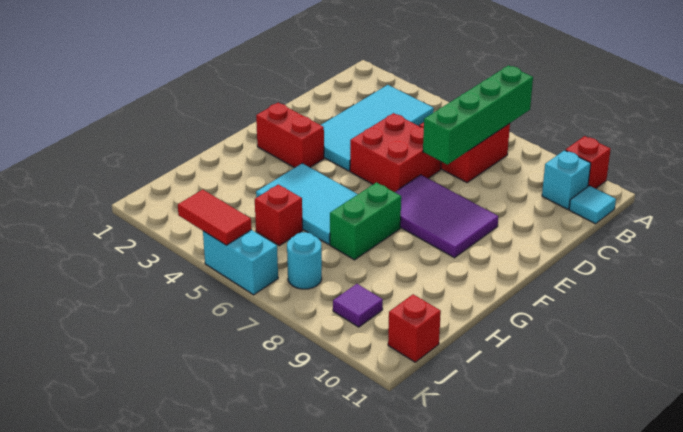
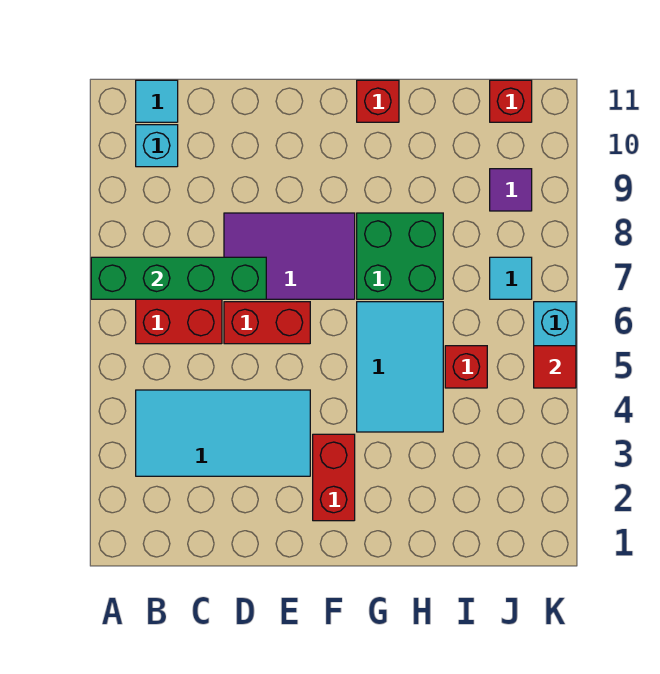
red 1x1 brick [565,136,611,189] -> red 1x1 brick moved to [357,80,399,122]
red 2x2 brick [350,113,441,192] -> red 1x2 brick [224,302,310,344]
purple 2x3 tile [395,175,498,258] -> purple 2x3 tile turned to [224,213,355,299]
green 1x2 brick [330,183,401,260] -> green 2x2 brick [357,213,443,299]
cyan 1x1 round brick [287,232,322,289] -> cyan 1x1 tile [490,257,532,299]
red 1x2 tile [178,190,252,245] -> red 1x1 tile [534,346,576,388]

